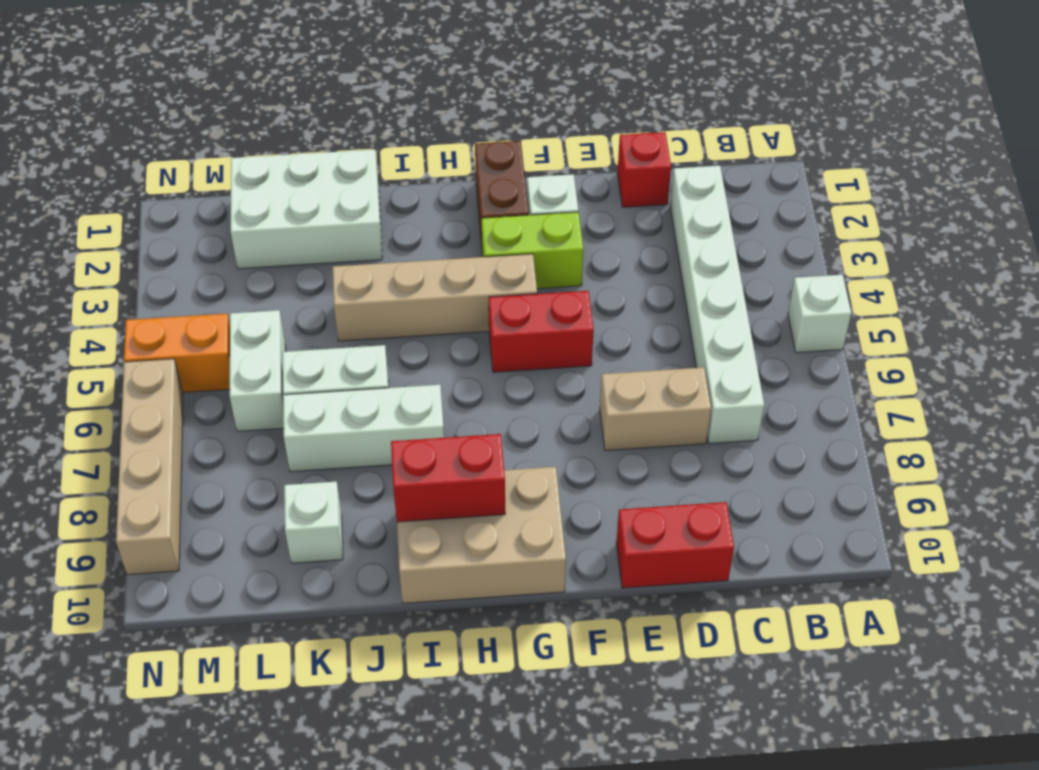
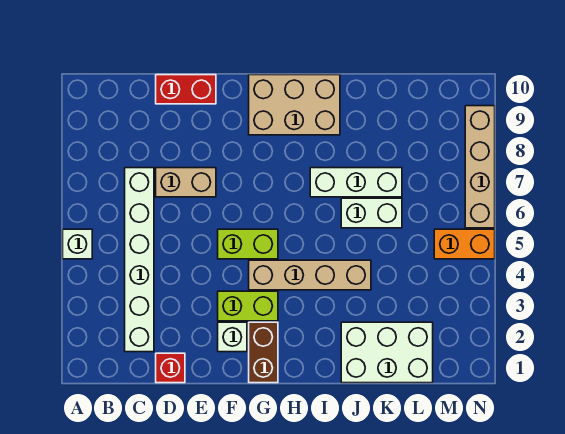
red 1x2 brick [489,291,594,372] -> lime 1x2 brick [218,229,278,259]
red 1x2 brick [391,434,505,522] -> none
white 1x1 brick [284,482,343,563] -> none
white 1x2 brick [230,310,286,431] -> none

